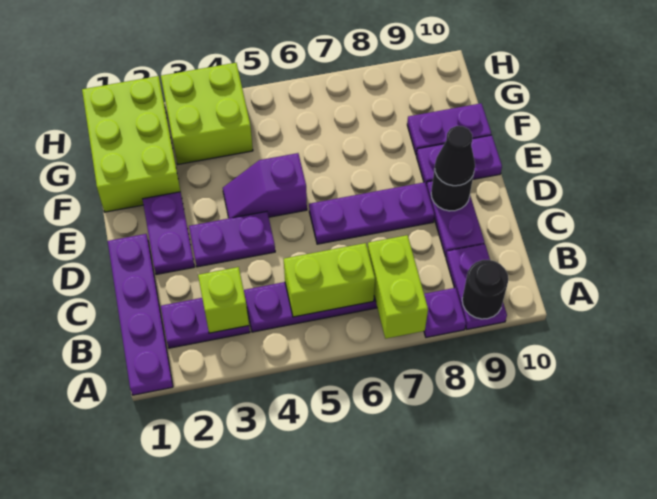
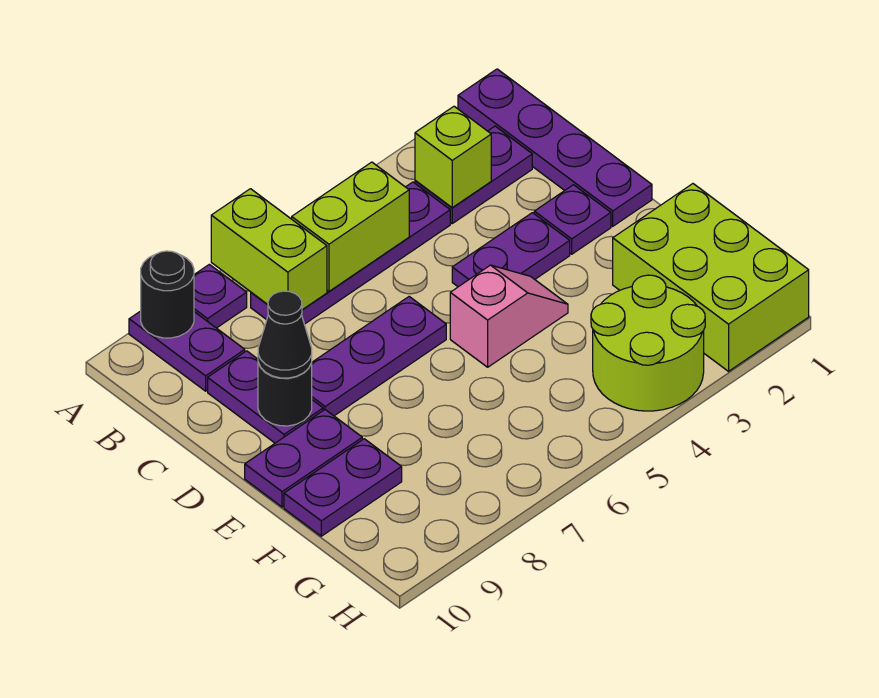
purple 1x2 plate [143,192,195,275] -> purple 1x1 plate [534,185,611,254]
purple 1x2 slope [223,153,307,218] -> pink 1x2 slope [450,265,568,367]
lime 2x2 brick [161,63,253,164] -> lime 2x2 round brick [591,275,705,411]

